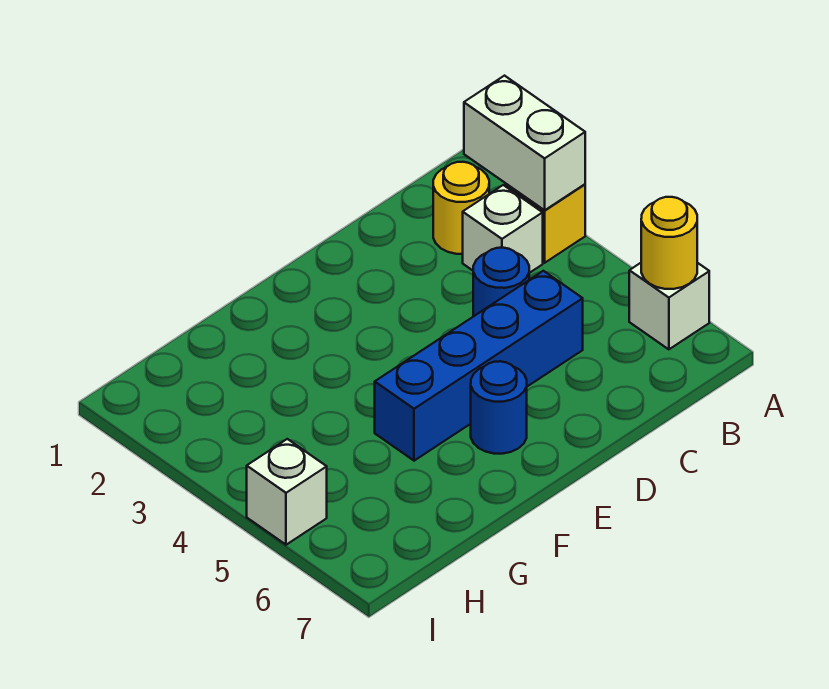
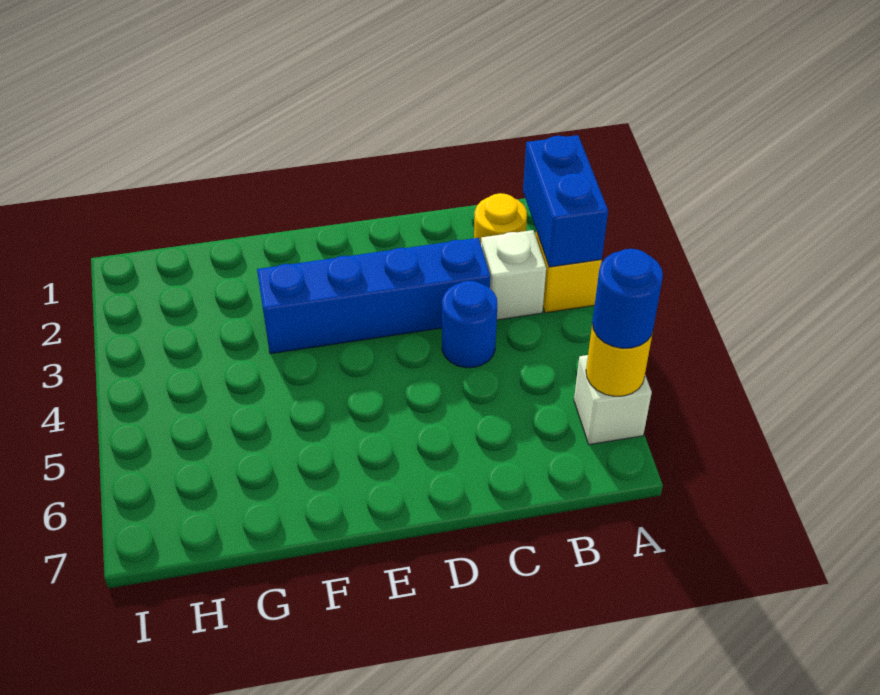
white 1x2 brick [464,76,585,210] -> blue 1x2 brick [523,135,608,267]
blue 1x4 brick [375,271,583,461] -> blue 1x4 brick moved to [257,238,490,354]
blue 1x1 round brick [471,361,527,454] -> blue 1x1 round brick moved to [592,249,663,348]
white 1x1 brick [247,439,327,545] -> none

